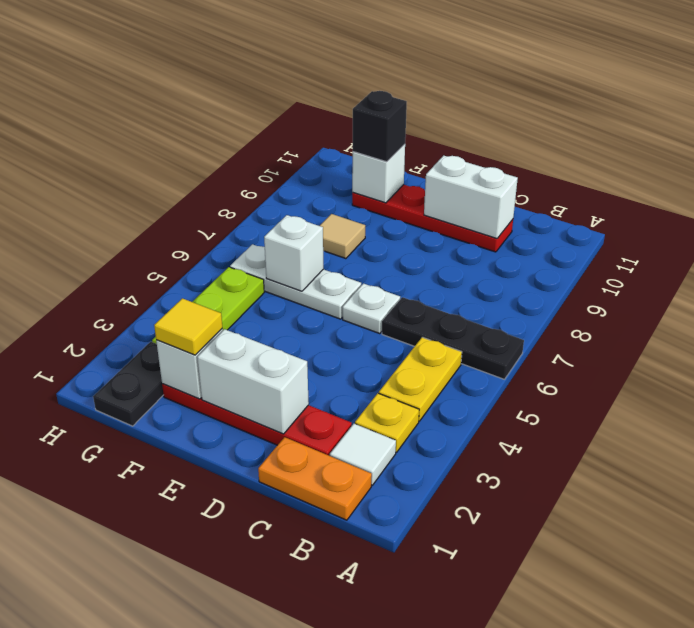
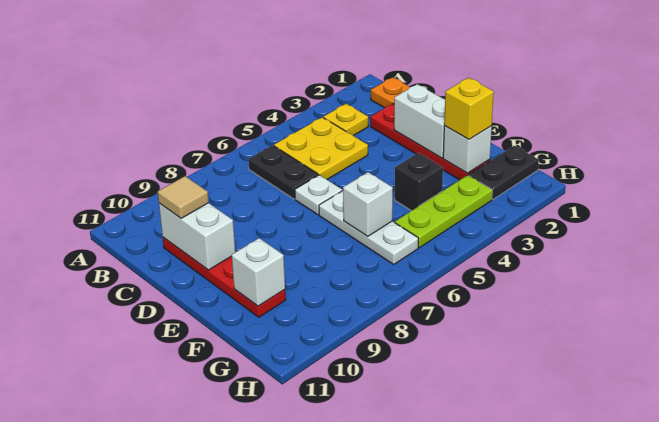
black 1x3 plate [382,297,524,379] -> black 1x2 plate [248,145,318,199]
white 1x1 tile [330,424,396,485] -> none
yellow 1x2 plate [379,337,462,421] -> yellow 2x2 plate [274,117,368,179]
yellow 1x1 tile [154,298,222,355] -> yellow 1x1 brick [444,78,494,139]
tan 1x1 tile [320,214,365,259] -> tan 1x1 tile moved to [158,176,209,218]
black 1x1 brick [353,91,407,162] -> black 1x1 brick moved to [395,153,443,211]

